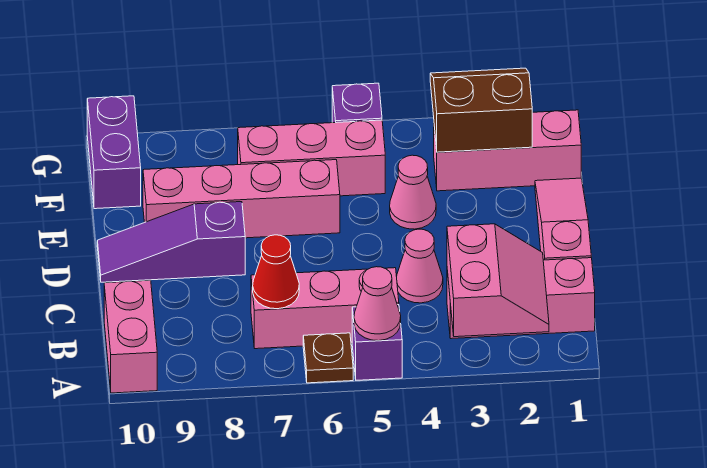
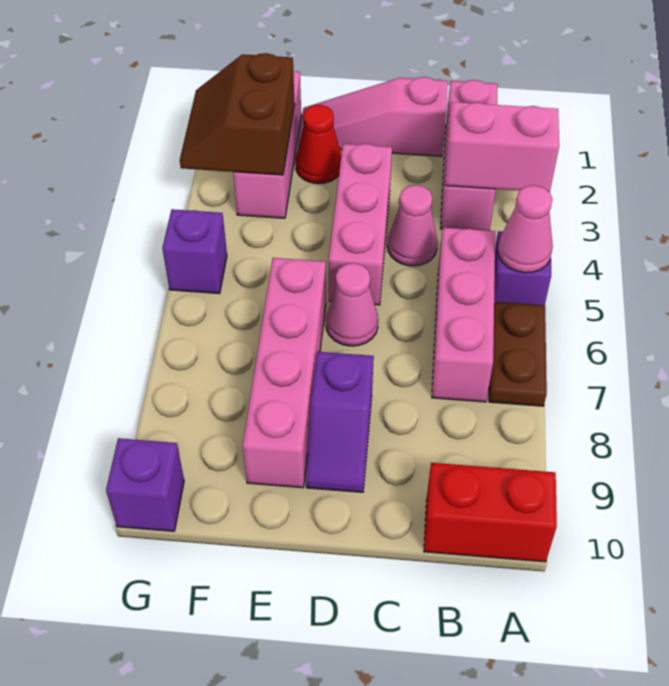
brown 1x1 plate [303,333,353,383] -> brown 1x2 plate [489,302,547,406]
pink 1x2 brick [104,280,157,393] -> red 1x2 brick [424,463,557,562]
red 1x1 cone [253,235,299,309] -> red 1x1 cone moved to [296,105,342,184]
purple 1x3 slope [97,202,245,282] -> purple 1x2 slope [306,352,374,492]
pink 1x1 cone [390,155,436,229] -> pink 1x1 cone moved to [326,263,378,346]
pink 1x3 brick [238,120,385,196] -> pink 1x3 brick moved to [329,144,392,305]
purple 1x2 brick [87,96,141,209] -> purple 1x1 brick [106,438,184,531]

